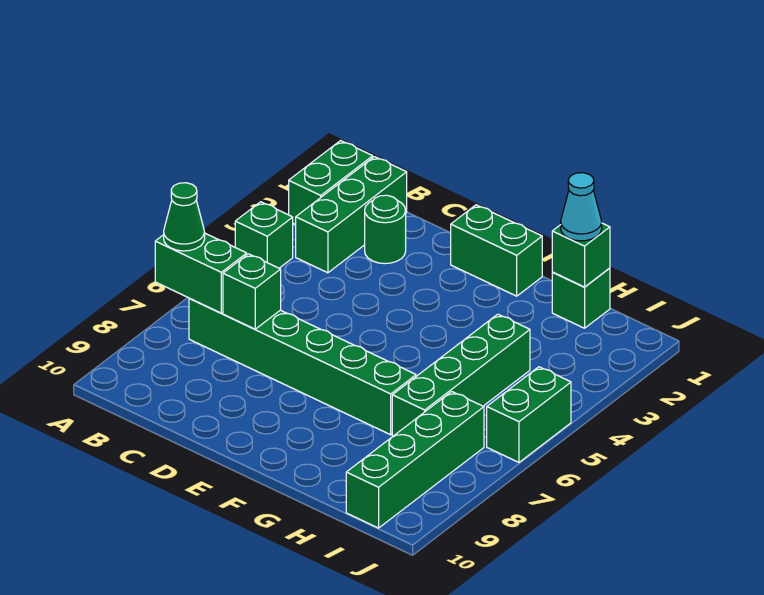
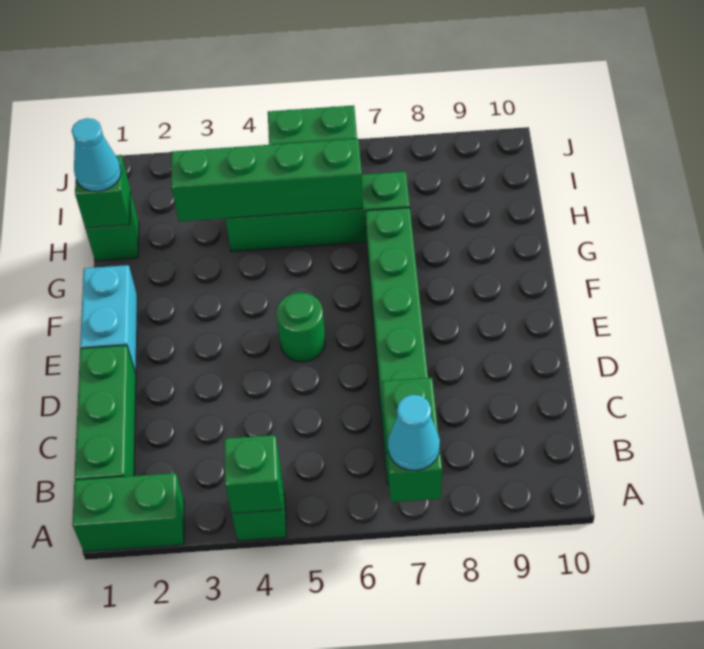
green 1x1 cone [164,183,205,251] -> cyan 1x1 cone [388,395,440,471]
green 1x3 brick [296,157,407,273] -> green 1x3 brick turned to [74,345,136,480]
green 1x1 round brick [365,195,406,264] -> green 1x1 round brick moved to [276,292,325,362]
green 1x1 brick [223,254,281,329] -> green 1x1 brick moved to [224,435,282,514]
green 1x2 brick [451,205,542,296] -> cyan 1x2 brick [80,265,137,374]
green 1x4 brick [346,392,484,528] -> green 1x4 brick moved to [171,139,363,222]

